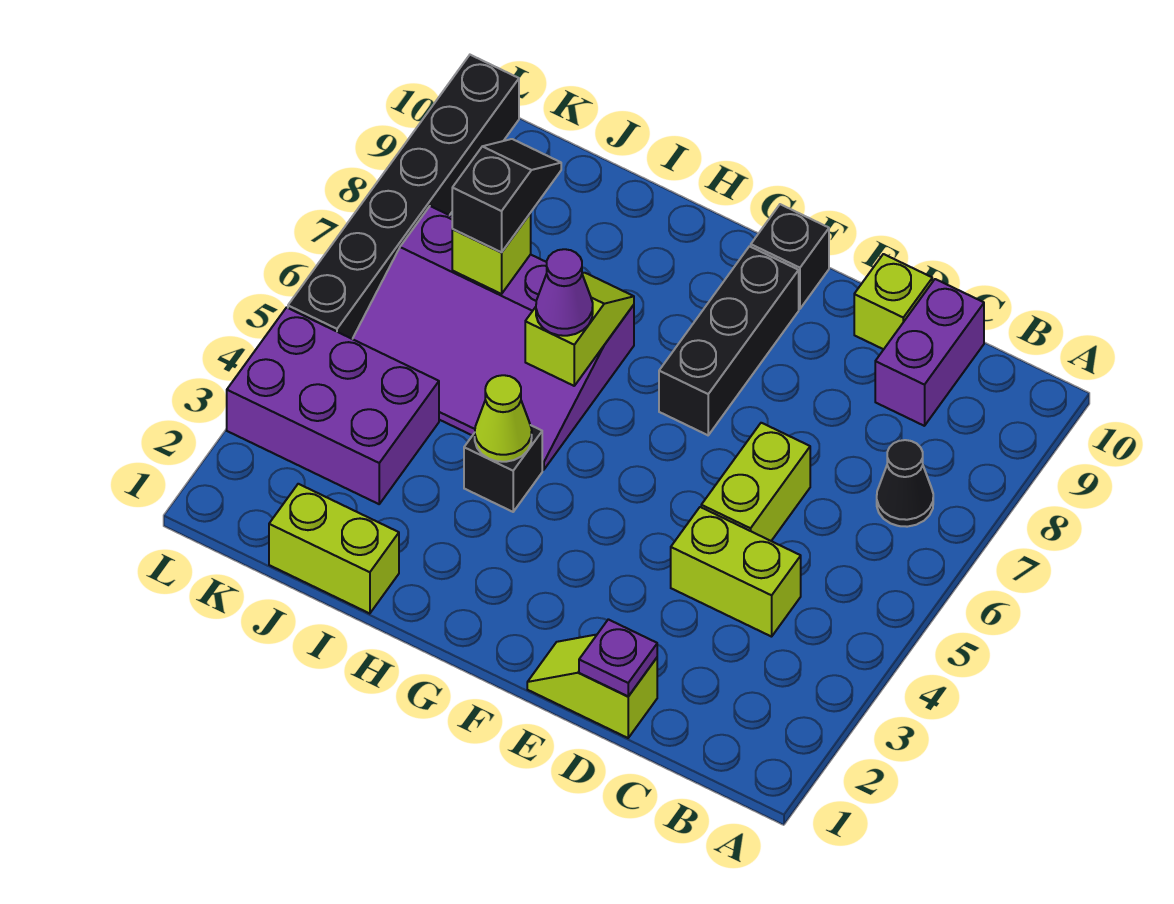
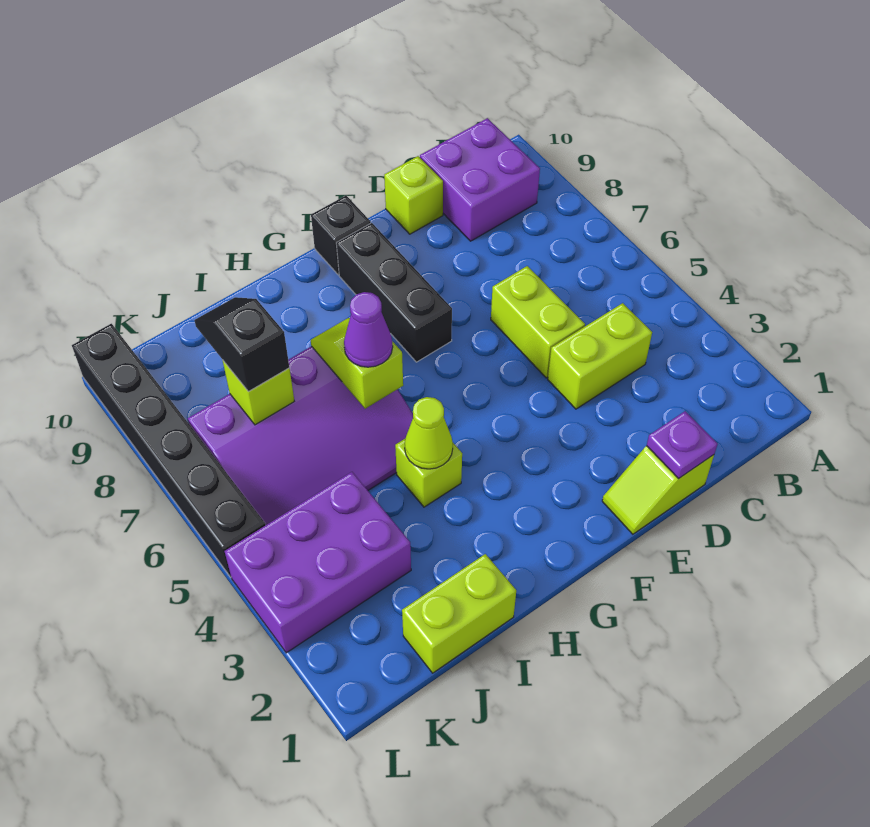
black 1x1 cone [877,440,933,527] -> none
purple 1x2 brick [875,279,984,426] -> purple 2x2 brick [420,118,540,241]
black 1x1 brick [464,425,542,512] -> lime 1x1 brick [395,439,462,507]

